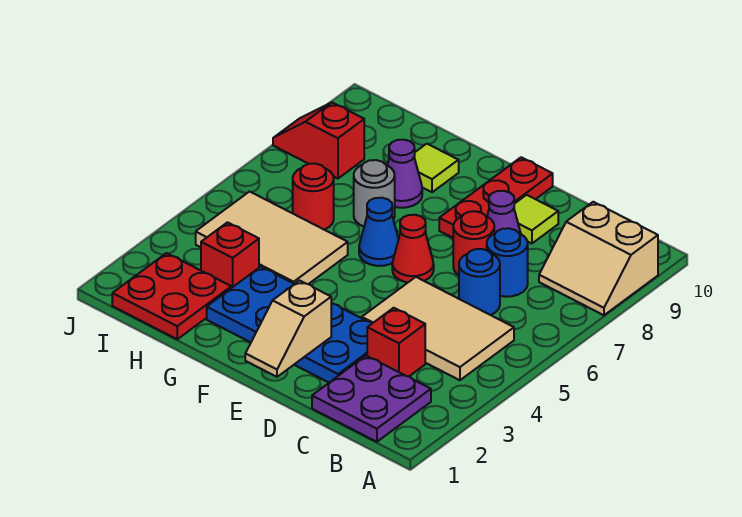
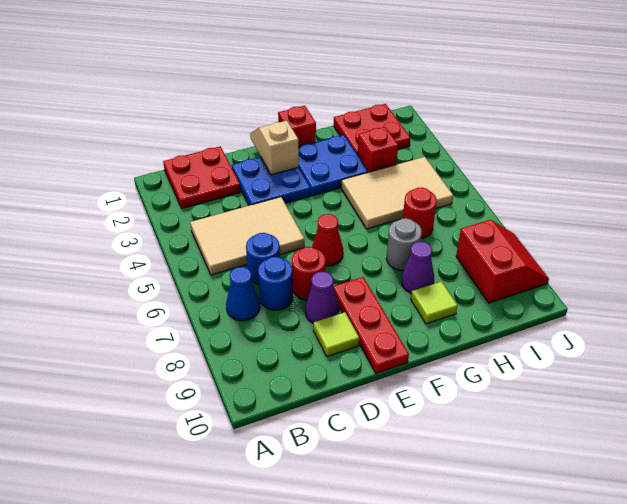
tan 2x2 slope [539,202,658,315] -> none
purple 2x2 plate [312,356,431,442] -> red 2x2 plate [163,146,240,208]
red 1x1 brick [367,308,425,377] -> red 1x1 brick moved to [278,106,316,147]
blue 1x1 cone [359,198,399,266] -> blue 1x1 cone moved to [226,267,260,321]
red 1x2 slope [273,102,364,179] -> red 2x2 slope [456,220,549,303]

